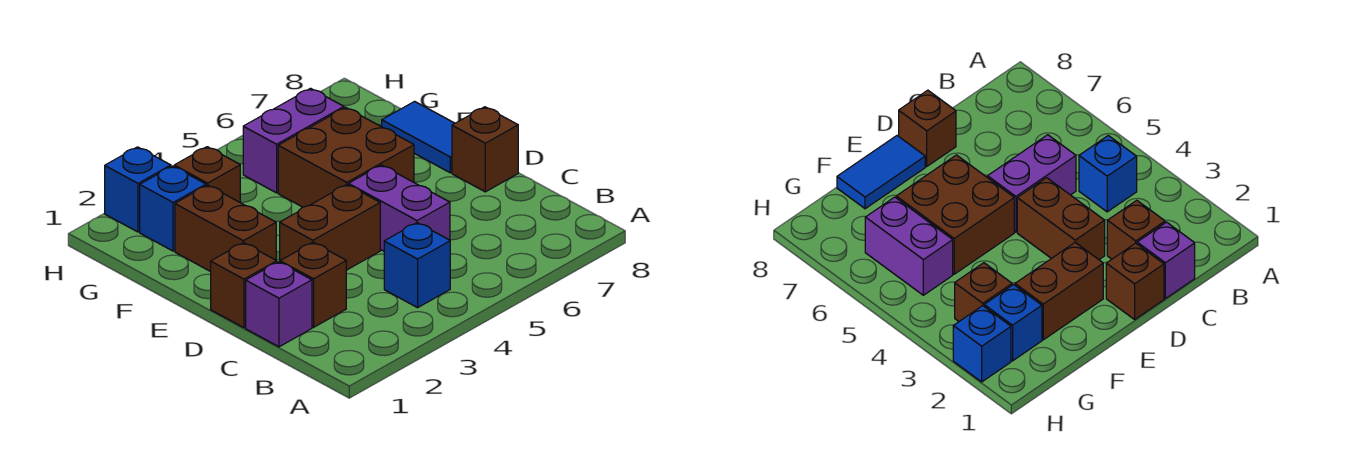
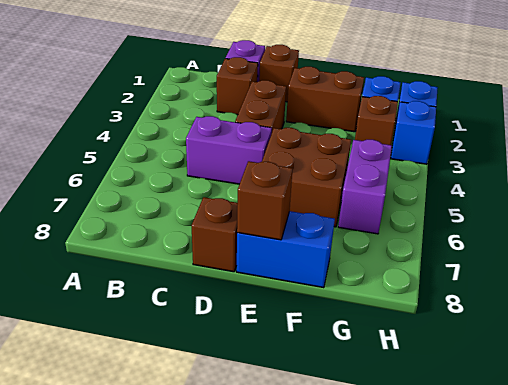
blue 1x1 brick [384,223,450,308] -> blue 1x1 brick moved to [391,101,436,164]
blue 1x2 tile [382,101,455,173] -> blue 1x2 brick [237,211,335,288]
none -> brown 1x1 brick [237,161,293,240]

